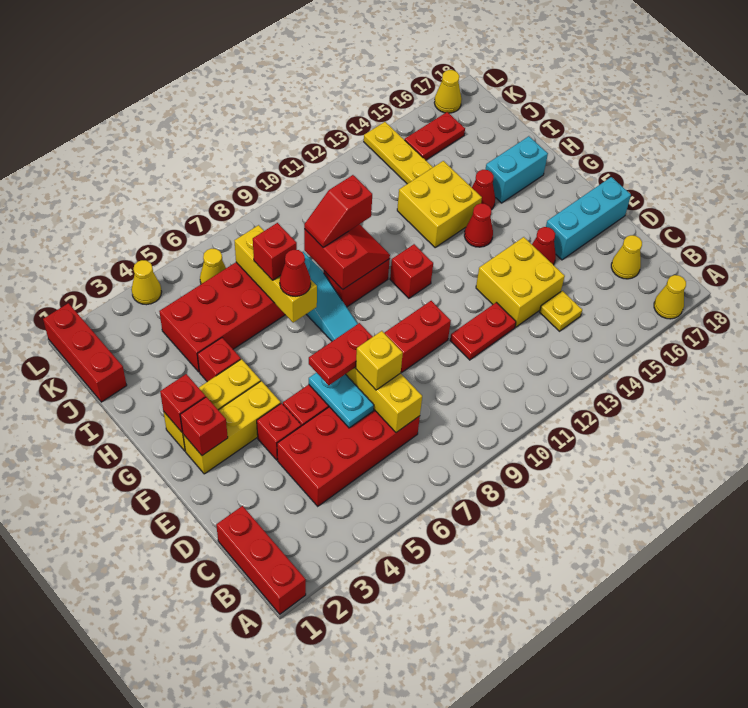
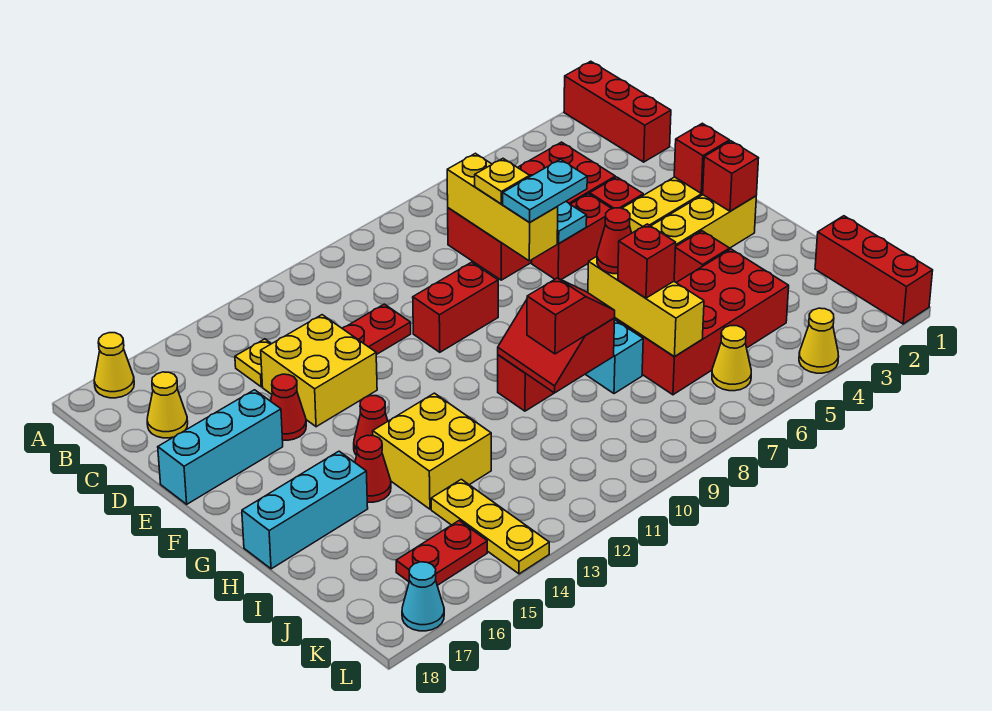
yellow 1x1 brick [356,331,403,390] -> yellow 1x1 plate [475,159,530,204]
red 1x2 plate [309,323,373,385] -> cyan 1x2 plate [503,159,587,222]
red 1x1 brick [390,244,433,298] -> none
cyan 1x2 brick [485,136,548,203] -> cyan 1x3 brick [242,451,368,569]
yellow 1x1 cone [434,70,462,113] -> cyan 1x1 cone [402,562,444,631]

